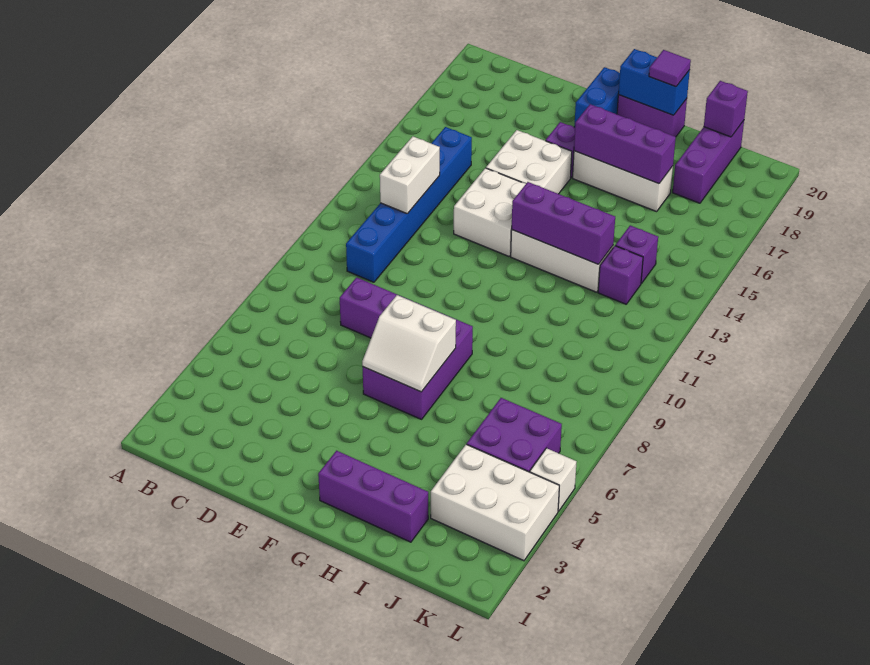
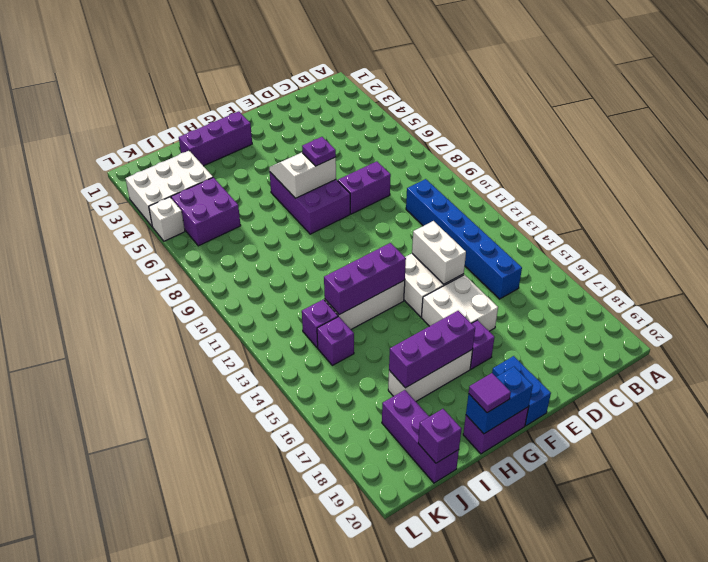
white 1x2 brick [380,136,440,214] -> white 1x2 brick moved to [412,221,466,284]
none -> purple 1x1 plate [302,137,336,166]

